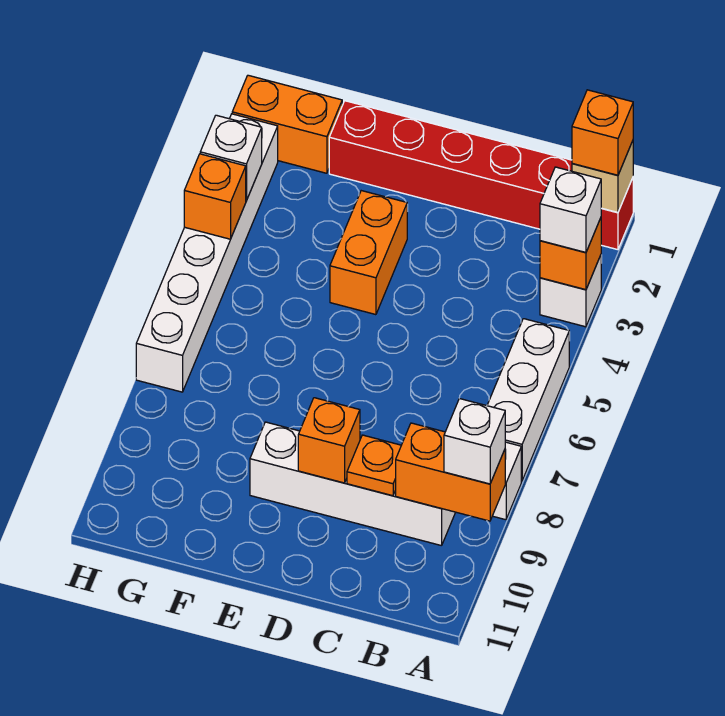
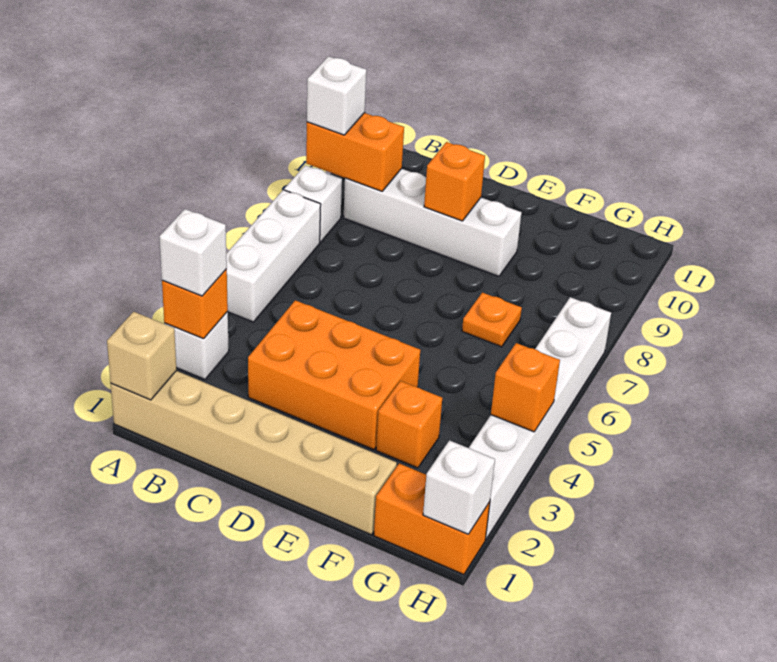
red 1x6 brick [329,101,633,250] -> tan 1x6 brick [111,371,397,535]
orange 1x1 brick [572,90,633,175] -> orange 1x1 brick moved to [376,381,442,468]
orange 1x1 plate [347,435,401,496] -> orange 1x1 plate moved to [462,292,522,347]
orange 1x2 brick [330,191,407,315] -> orange 2x3 brick [248,300,420,450]
white 1x1 brick [200,115,262,201] -> white 1x1 brick moved to [423,440,495,534]

